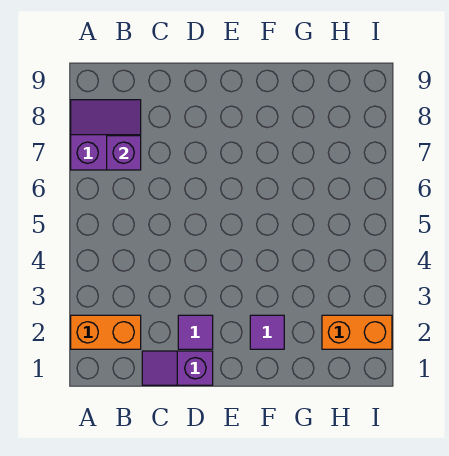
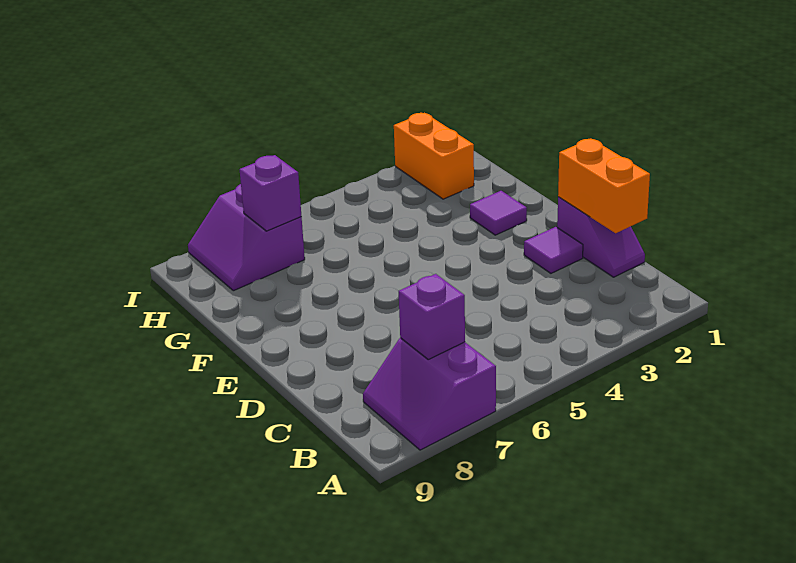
orange 1x2 brick [71,315,141,349] -> orange 1x2 brick moved to [558,139,650,233]
none -> purple 2x2 slope [188,184,305,291]
none -> purple 1x1 brick [239,155,302,231]

